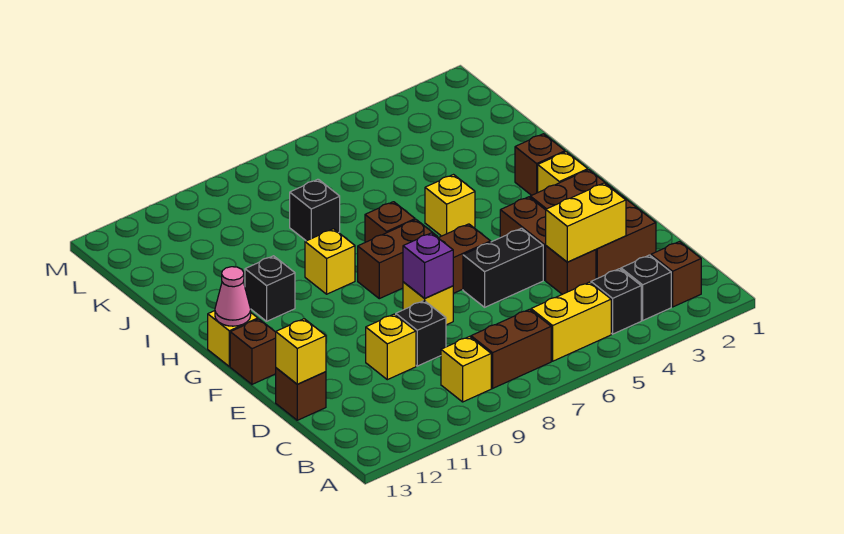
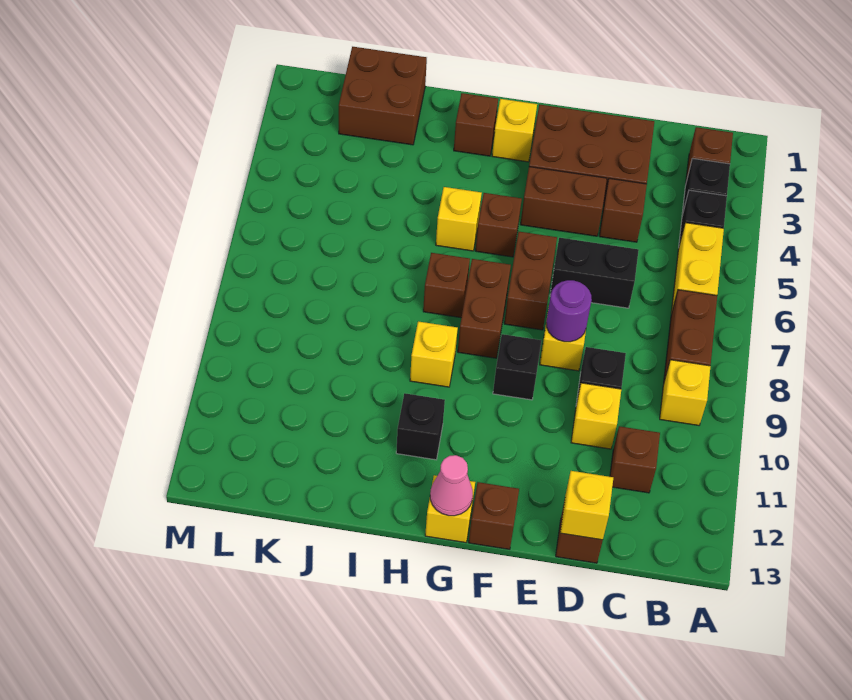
none -> brown 1x1 brick [610,426,660,493]
yellow 1x2 brick [546,183,626,262] -> none
black 1x2 brick [463,228,543,307] -> black 1x2 brick turned to [550,238,639,308]
purple 1x1 brick [403,233,453,298] -> purple 1x1 round brick [546,280,592,342]
none -> brown 1x1 brick [475,193,522,257]
none -> brown 2x2 brick [339,47,427,145]
black 1x1 brick [290,179,340,241] -> black 1x1 brick moved to [493,334,542,400]

